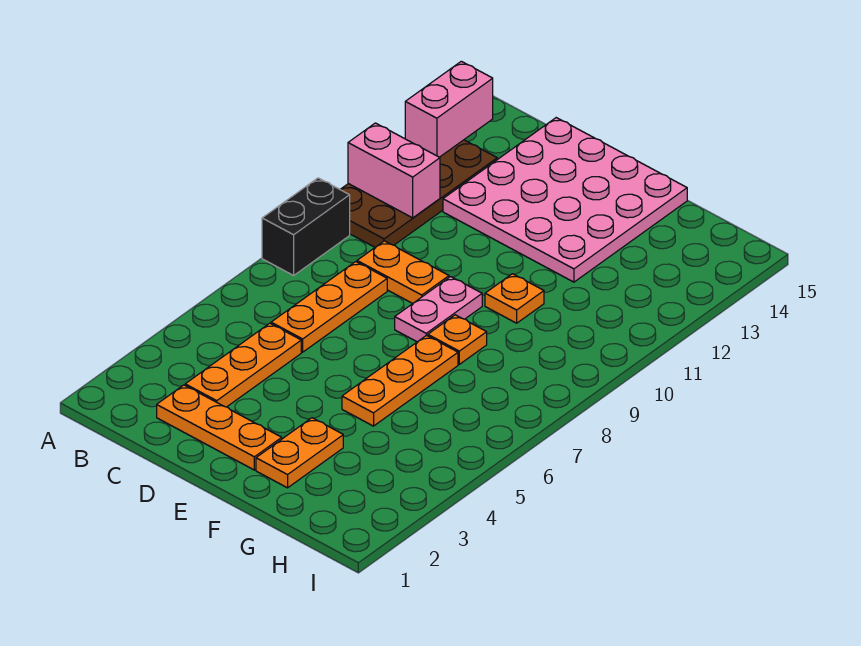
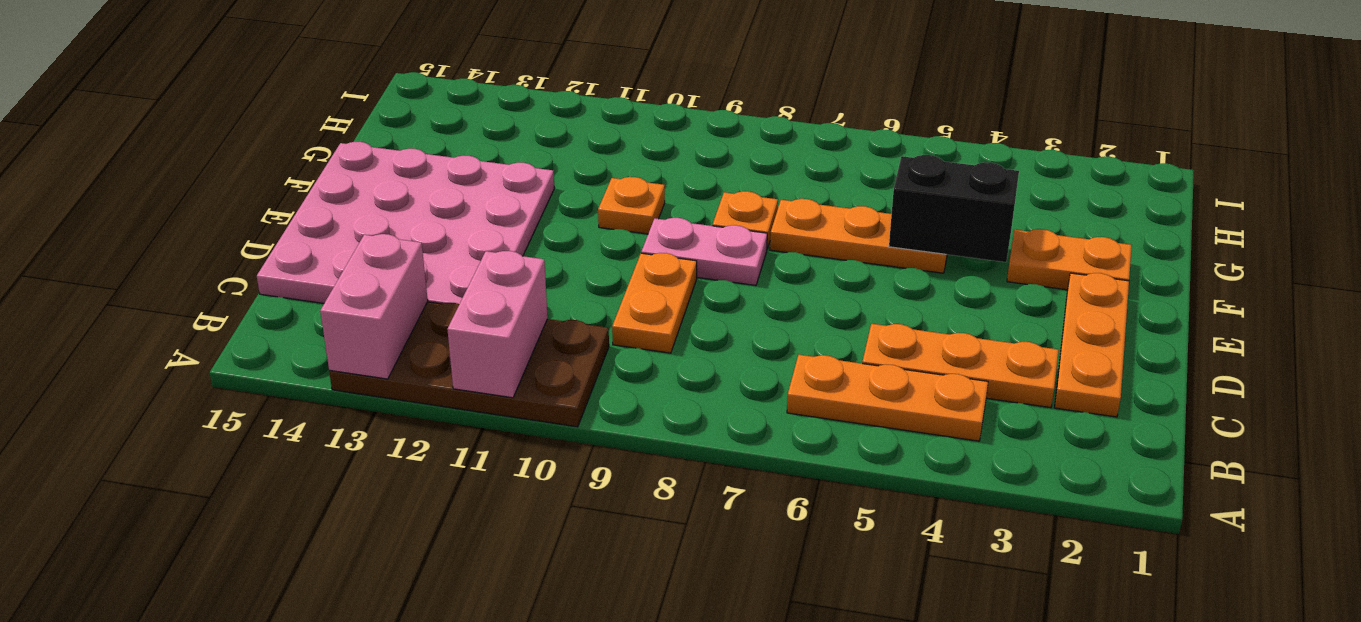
black 1x2 brick [262,178,350,275] -> black 1x2 brick moved to [889,155,1019,262]
pink 1x2 brick [405,61,493,157] -> pink 1x2 brick turned to [320,234,428,379]
orange 1x3 plate [271,262,387,352] -> orange 1x3 plate moved to [787,355,988,441]

